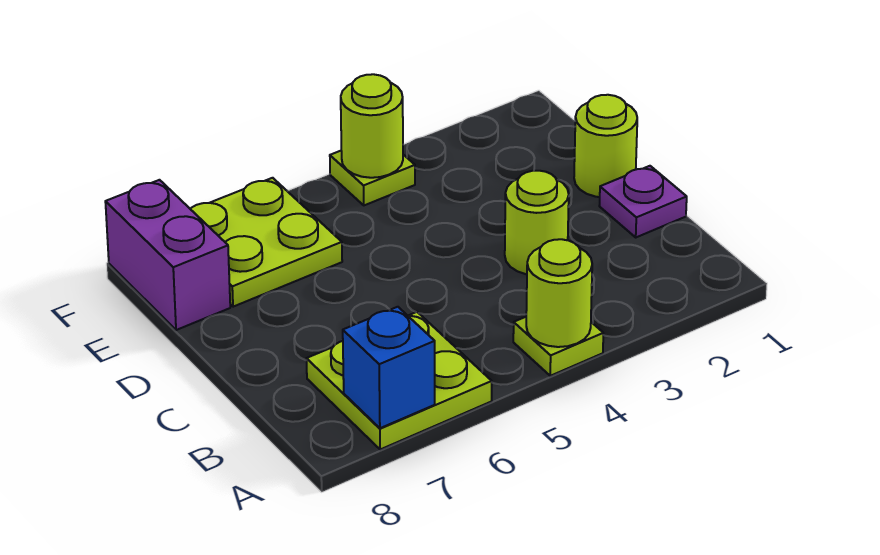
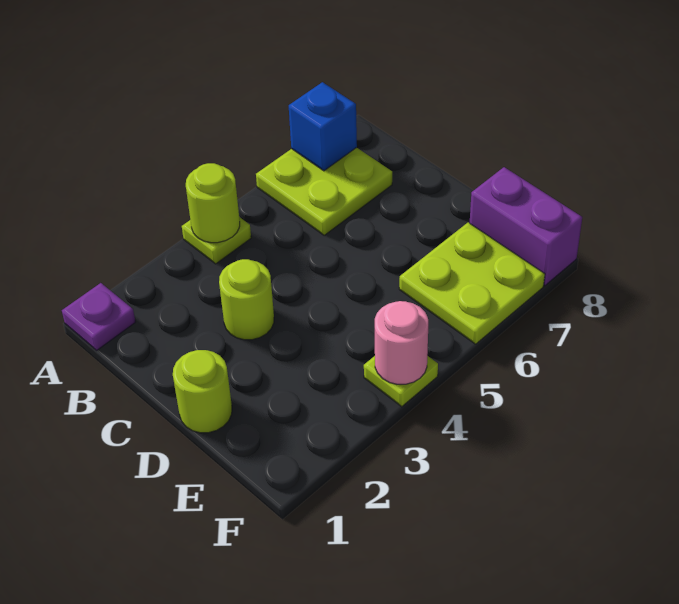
purple 1x1 plate [599,166,687,237] -> purple 1x1 plate moved to [62,283,135,350]
lime 1x1 round brick [341,74,403,178] -> pink 1x1 round brick [375,301,428,384]

